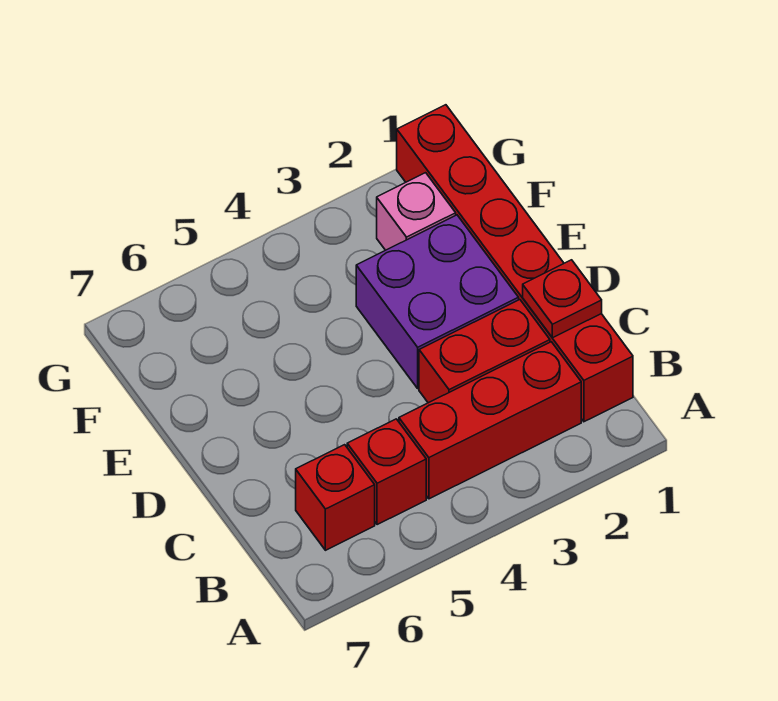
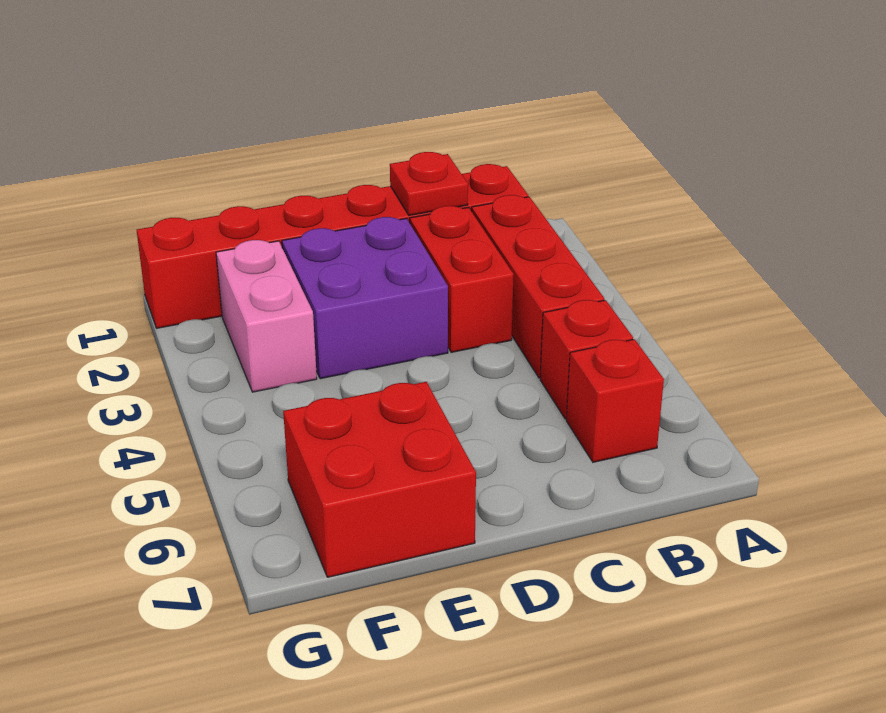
none -> red 2x2 brick [283,382,476,577]
pink 1x1 brick [377,173,456,250] -> pink 1x2 brick [216,240,317,392]

